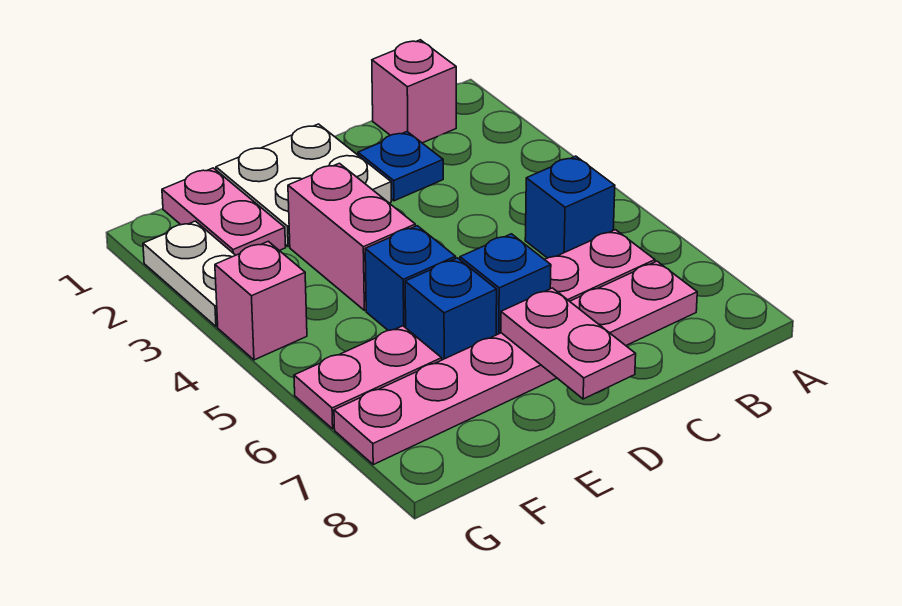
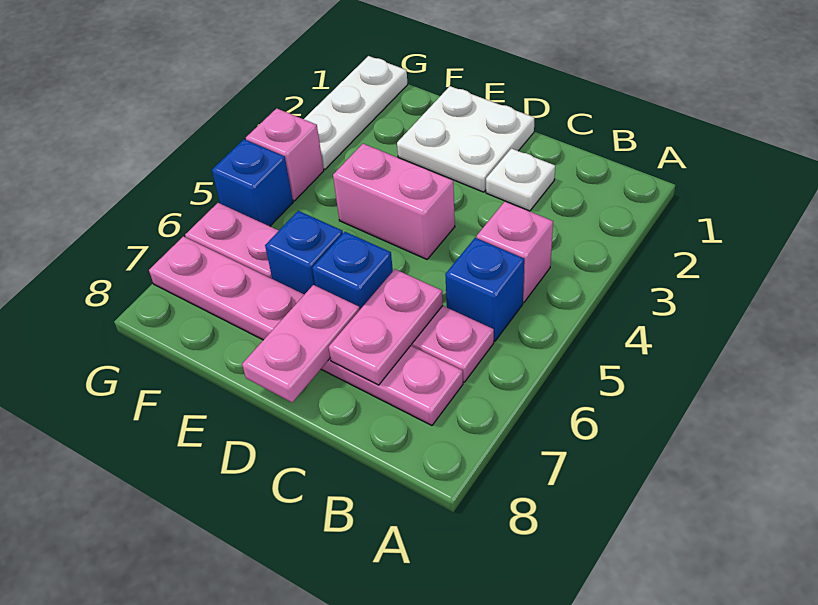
pink 1x1 brick [372,40,456,143] -> pink 1x1 brick moved to [477,201,553,302]
blue 1x1 plate [358,132,443,201] -> white 1x1 plate [486,148,555,211]
pink 1x2 brick [288,163,415,311] -> pink 1x2 brick turned to [333,144,455,259]
blue 1x1 brick [365,226,456,331] -> blue 1x1 brick moved to [212,139,293,226]
pink 1x2 plate [162,168,286,255] -> pink 1x2 plate moved to [329,269,443,385]
white 1x2 plate [143,221,235,327] -> white 1x3 plate [304,56,408,169]

